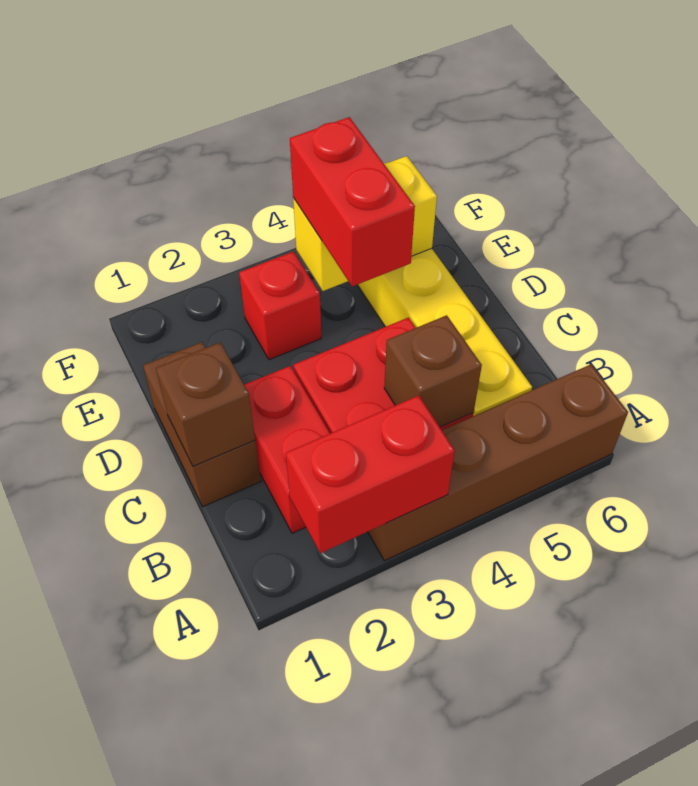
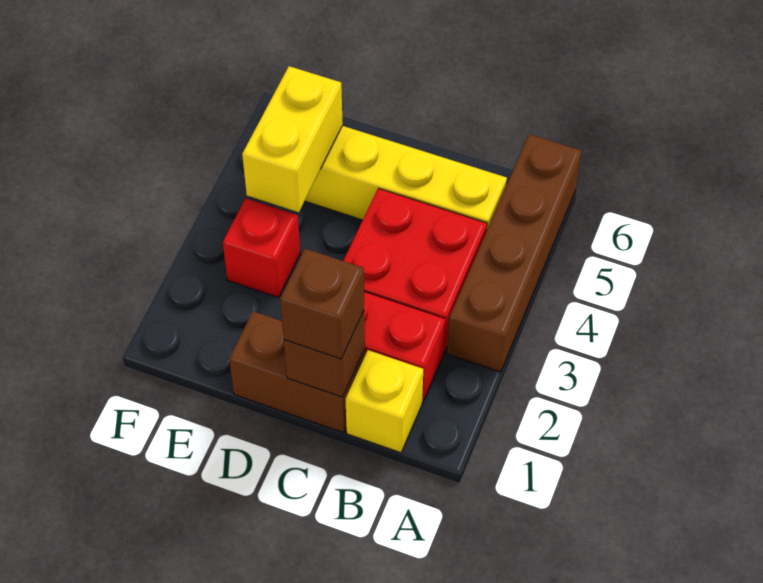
red 1x2 brick [286,395,455,553] -> none
none -> yellow 1x1 brick [346,350,423,453]
brown 1x1 brick [384,315,482,427] -> brown 1x1 brick moved to [280,249,364,359]
red 1x2 brick [290,117,415,286] -> none

